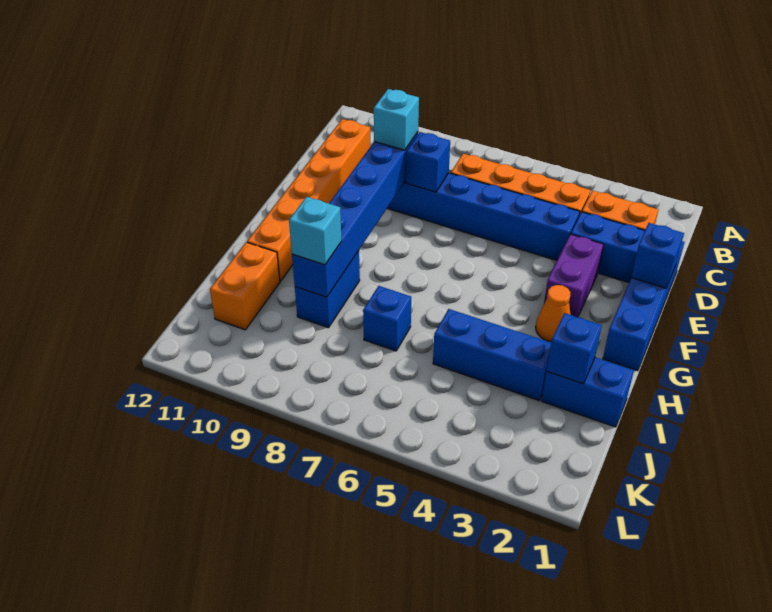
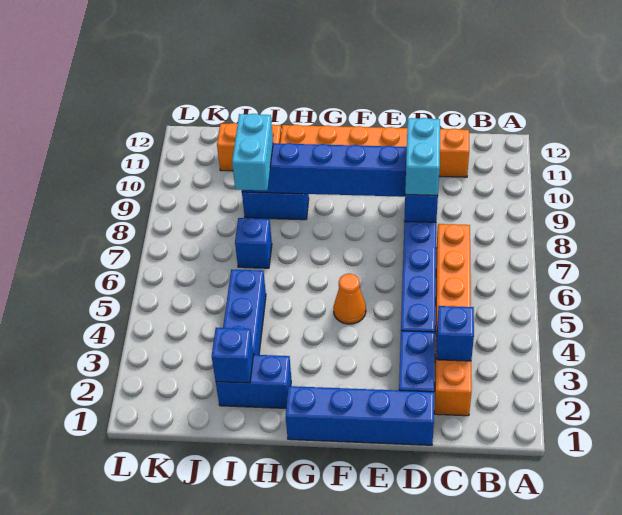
cyan 1x1 brick [374,89,419,150] -> cyan 1x2 brick [405,118,440,195]
blue 1x1 brick [631,223,684,288] -> blue 1x1 brick moved to [436,306,474,361]
purple 1x2 brick [544,234,604,317] -> none
orange 1x1 cone [536,285,571,342] -> orange 1x1 cone moved to [333,274,366,324]
blue 1x2 brick [542,357,634,427] -> blue 1x2 brick turned to [216,355,291,408]
cyan 1x1 brick [289,197,342,265] -> cyan 1x2 brick [232,114,273,191]

